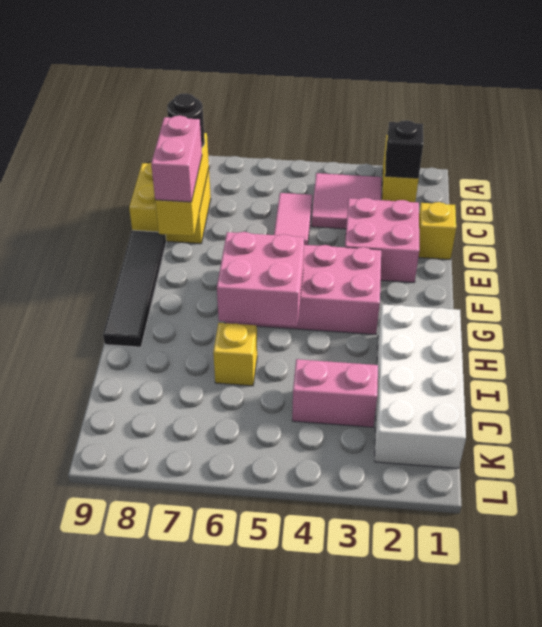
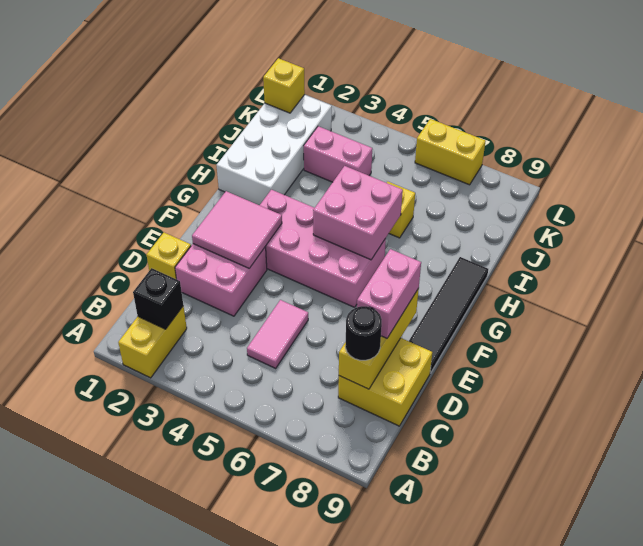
pink 2x2 tile [311,173,382,229] -> pink 2x2 tile moved to [192,191,282,268]
none -> yellow 1x1 brick [263,58,305,113]
none -> yellow 1x2 brick [415,119,486,185]

